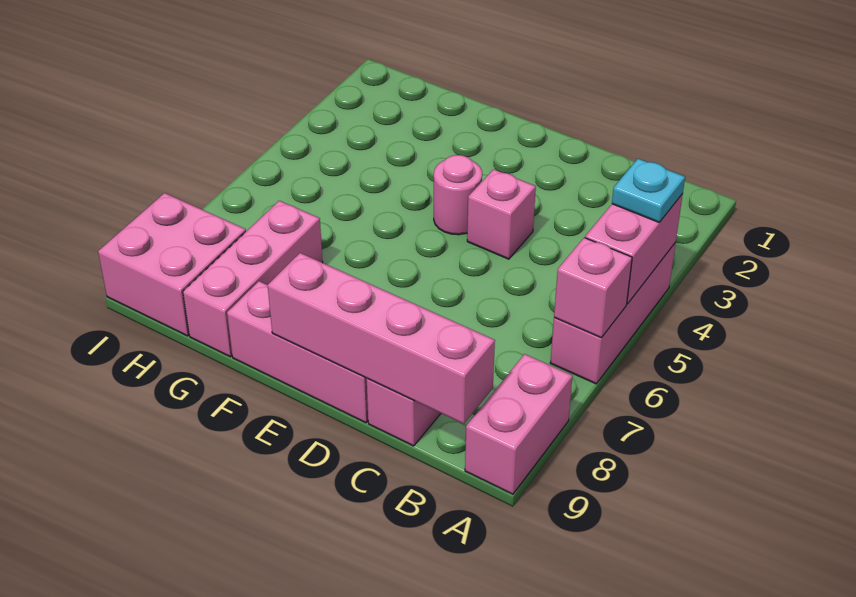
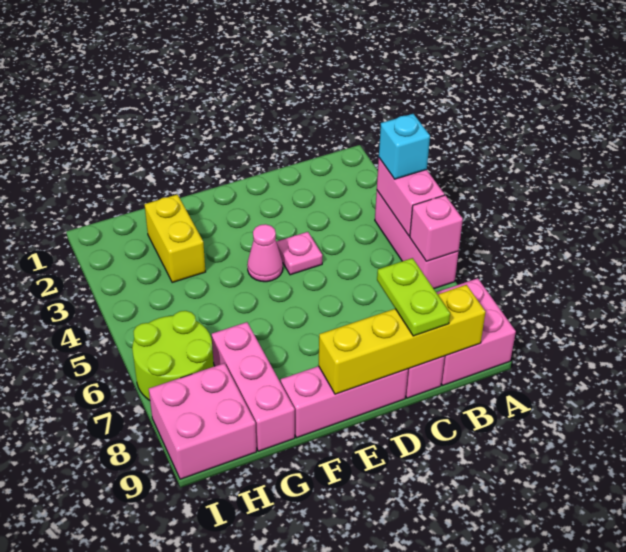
cyan 1x1 plate [612,159,685,222] -> cyan 1x1 brick [379,114,430,179]
pink 1x2 brick [465,354,573,494] -> pink 2x2 brick [436,278,516,385]
pink 1x4 brick [268,253,495,424] -> yellow 1x4 brick [319,285,485,394]
none -> lime 1x2 plate [377,258,450,336]
pink 1x1 brick [467,169,536,259] -> pink 1x1 plate [276,232,322,275]
pink 1x1 round brick [434,155,482,235] -> pink 1x1 cone [247,224,283,282]
none -> yellow 1x2 brick [144,194,205,282]
none -> lime 2x2 round brick [132,311,214,400]

